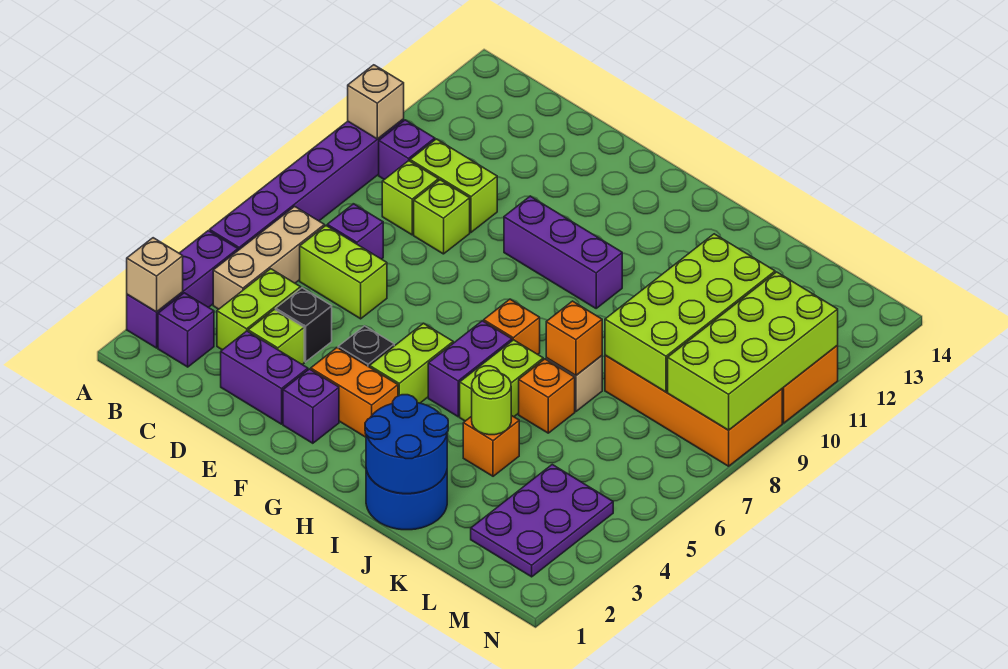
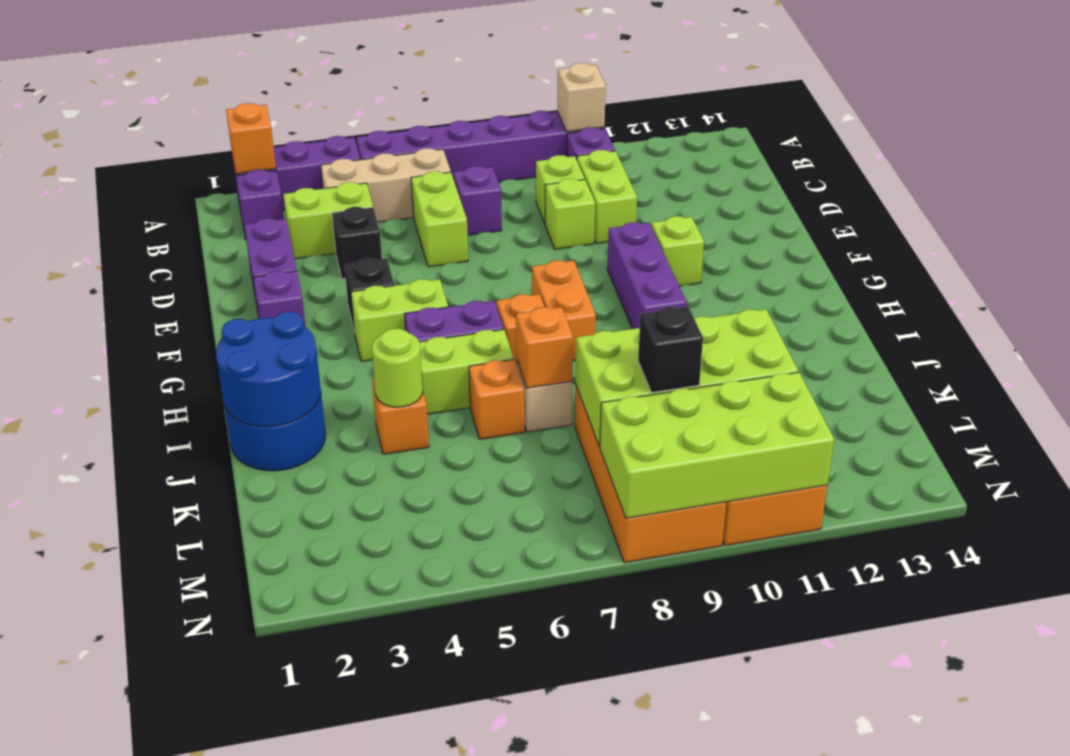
tan 1x1 brick [127,238,183,312] -> orange 1x1 brick [226,103,276,174]
lime 1x1 brick [248,309,304,365] -> lime 1x1 brick moved to [651,216,704,286]
orange 1x2 brick [311,348,398,437] -> orange 1x2 brick moved to [532,260,596,361]
purple 2x3 plate [471,465,613,577] -> none
none -> black 1x1 brick [638,307,703,393]

